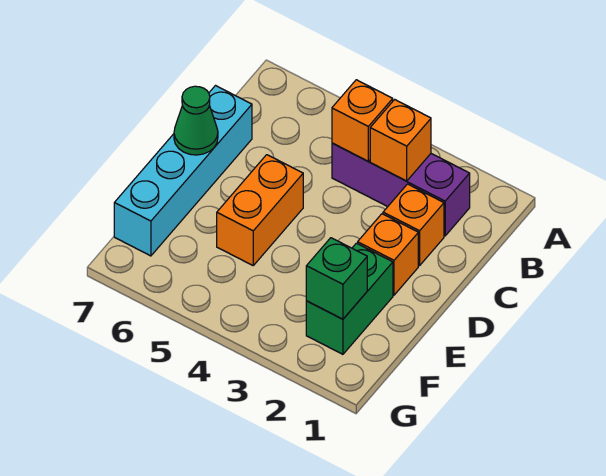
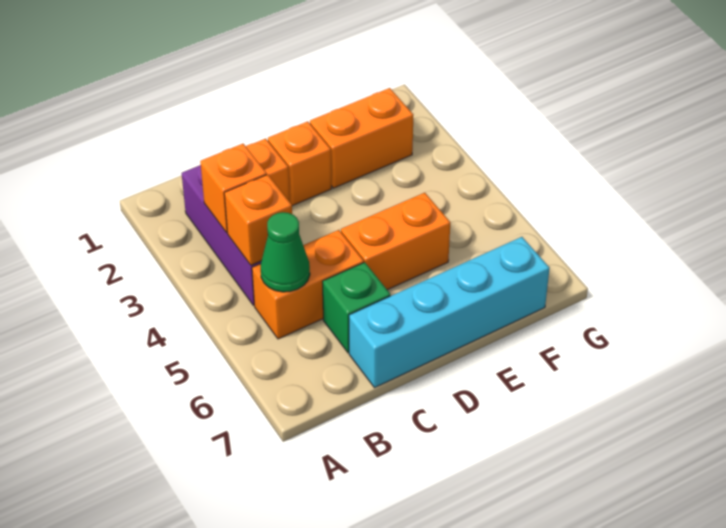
none -> orange 1x2 brick [252,230,364,339]
green 1x1 cone [174,86,218,155] -> green 1x1 cone moved to [261,212,310,292]
green 1x2 brick [306,243,393,354] -> orange 1x2 brick [310,88,413,188]
green 1x1 brick [306,238,367,319] -> green 1x1 brick moved to [322,262,390,353]

